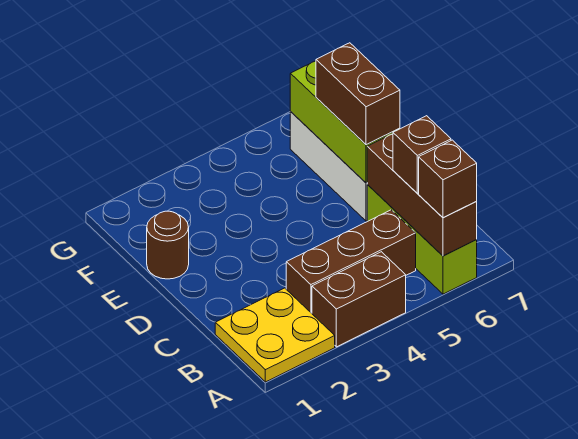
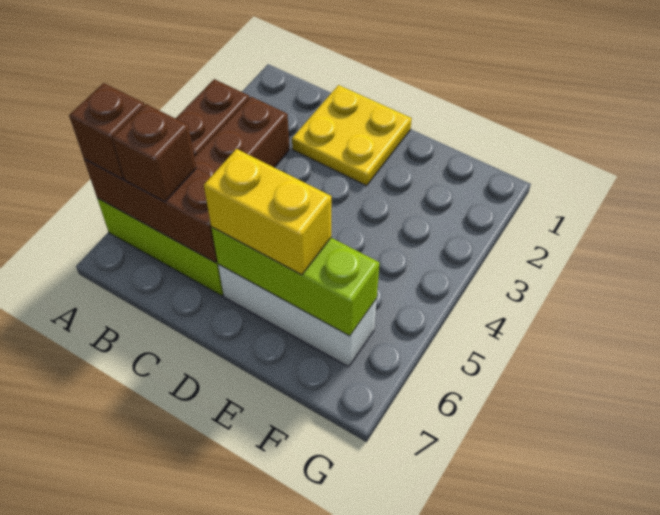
yellow 2x2 plate [215,288,335,382] -> yellow 2x2 plate moved to [292,85,412,186]
brown 1x2 brick [316,43,400,145] -> yellow 1x2 brick [204,149,331,275]
brown 1x1 round brick [147,211,189,279] -> none

